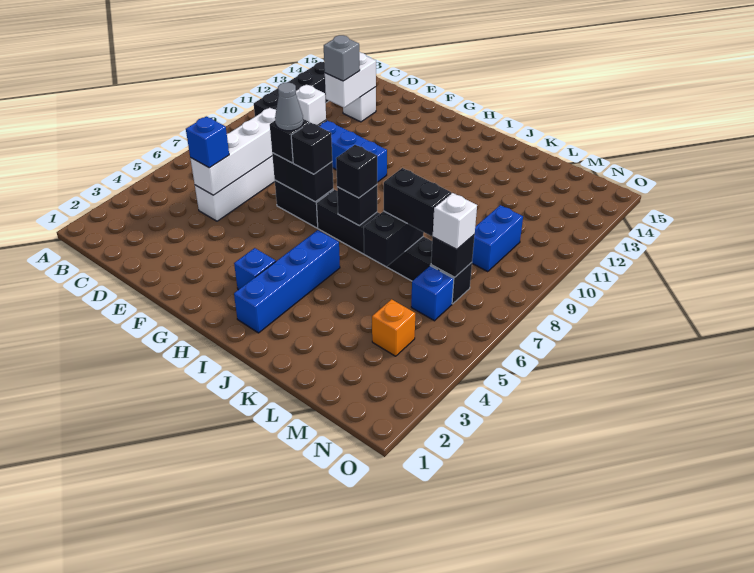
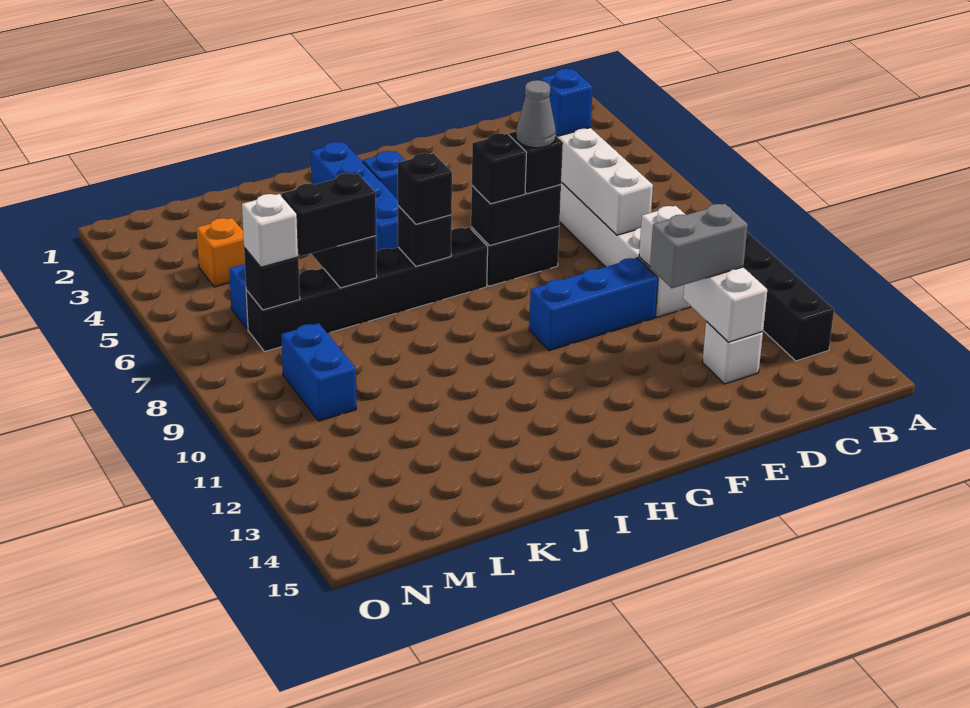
grey 1x1 brick [324,35,360,81] -> grey 1x2 brick [650,204,748,288]

